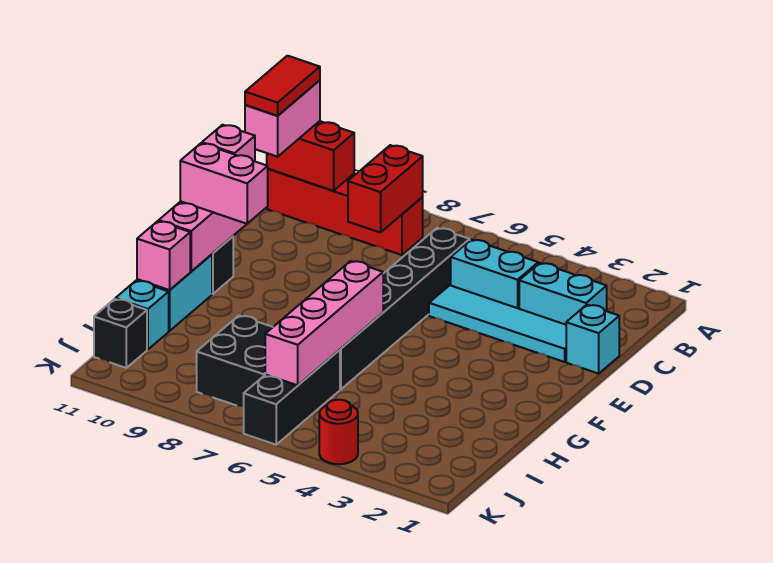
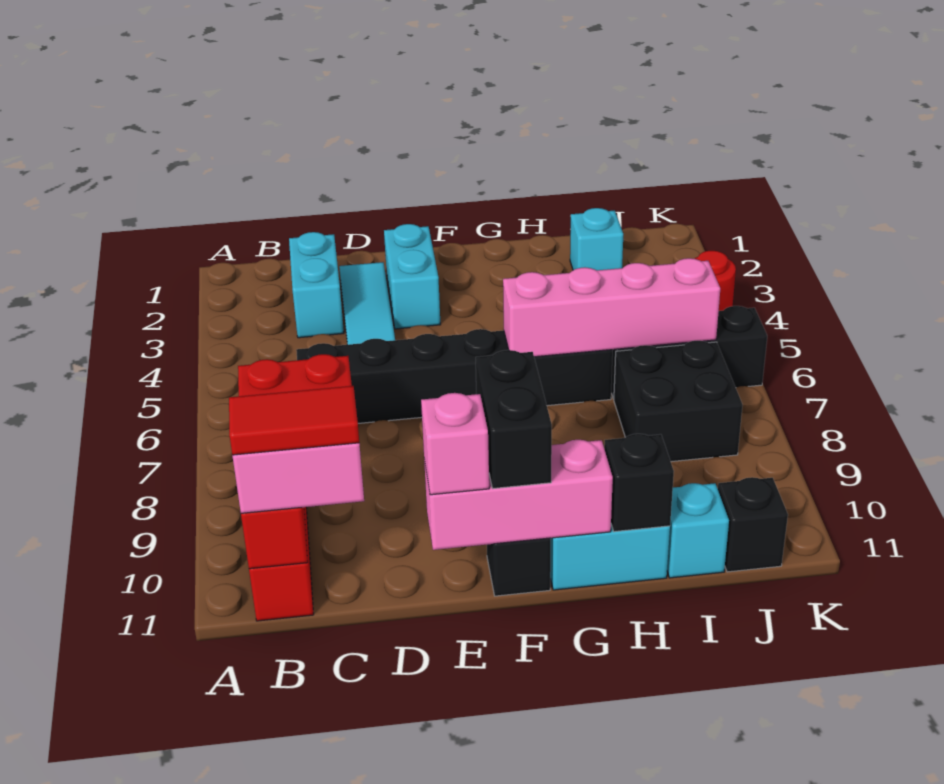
cyan 1x2 brick [451,240,538,309] -> cyan 1x2 brick moved to [384,224,441,329]
cyan 1x1 brick [566,305,619,374] -> cyan 1x1 brick moved to [570,208,623,270]
pink 1x2 brick [180,143,268,224] -> black 1x2 brick [476,350,552,489]
pink 1x1 brick [137,221,190,290] -> black 1x1 brick [604,434,674,532]

